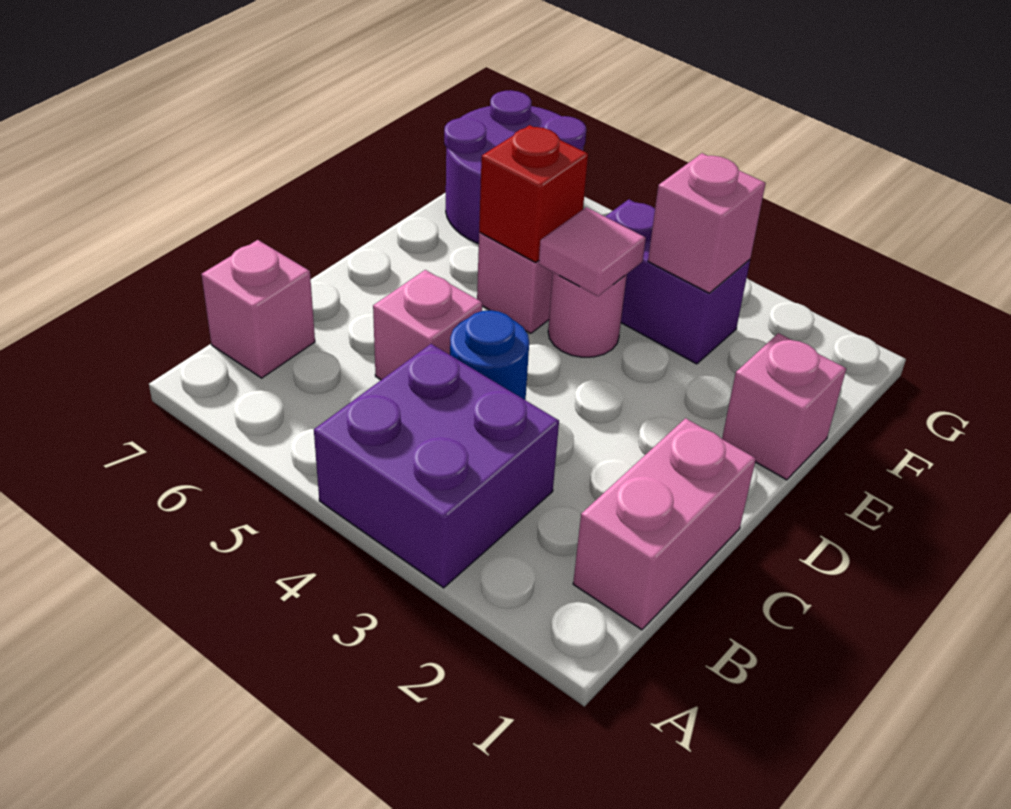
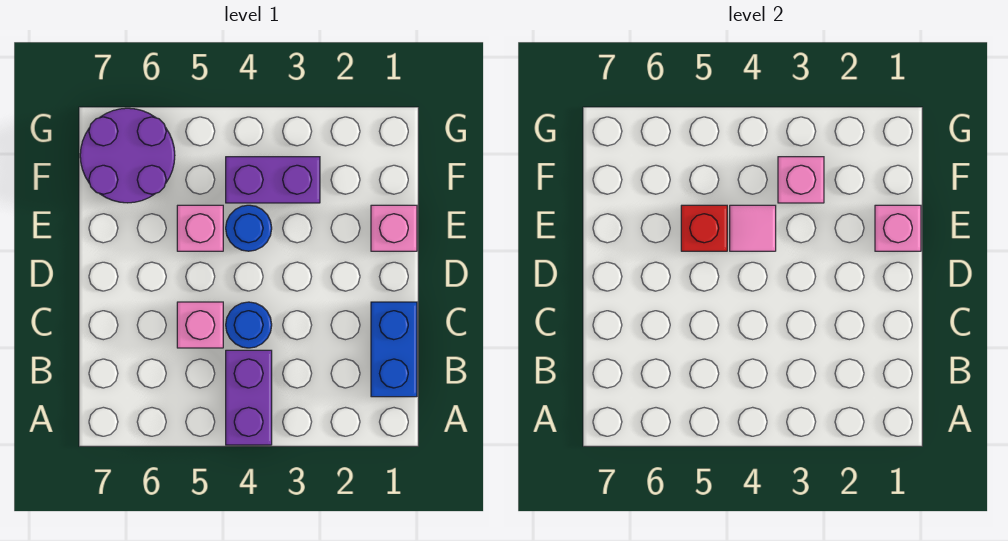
purple 2x2 brick [314,344,559,588] -> purple 1x2 brick [226,350,272,445]
pink 1x2 brick [573,418,756,630] -> blue 1x2 brick [371,302,417,397]
pink 1x1 brick [201,240,315,378] -> pink 1x1 brick moved to [875,205,921,251]
pink 1x1 round brick [548,272,627,357] -> blue 1x1 round brick [226,205,272,251]

